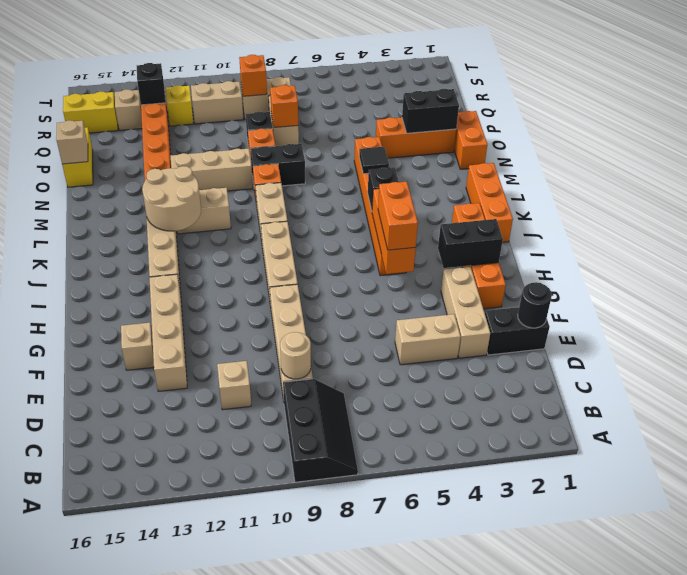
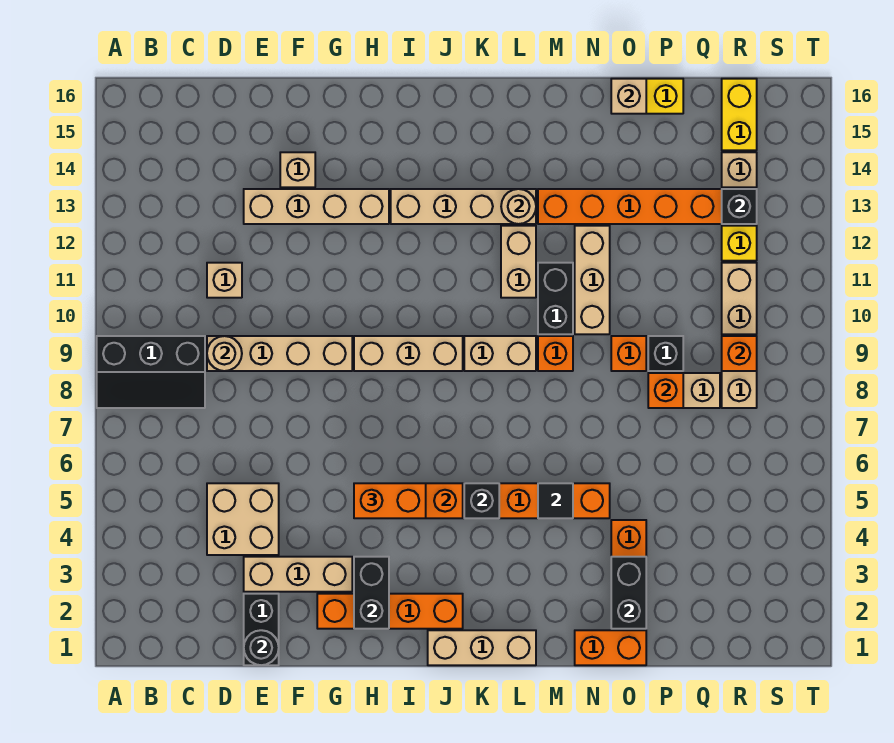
tan 1x2 brick [395,314,461,365] -> tan 2x2 brick [207,483,279,555]
orange 1x3 brick [466,163,513,242] -> tan 1x3 brick [428,630,536,665]
tan 2x2 round brick [142,166,201,231] -> tan 1x1 round brick [501,189,536,224]
black 1x2 brick [250,144,305,186] -> black 1x2 brick moved to [538,263,573,334]

